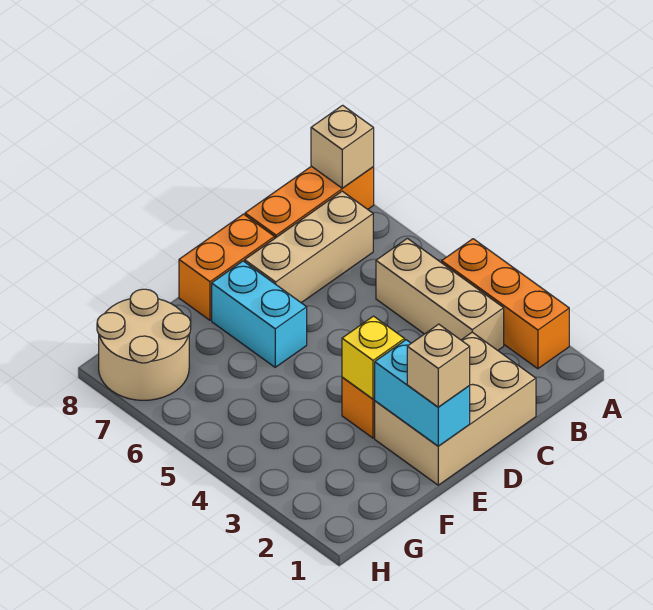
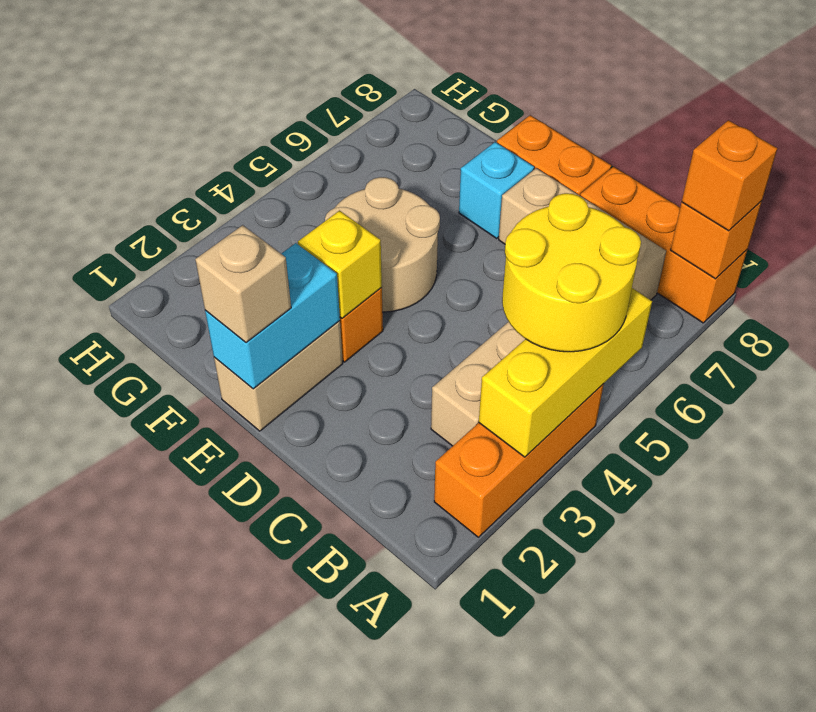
none -> yellow 1x3 brick [479,288,652,457]
none -> yellow 2x2 round brick [502,193,641,352]
tan 1x1 brick [311,105,374,188] -> orange 1x1 brick [671,201,762,279]
none -> orange 1x1 brick [682,120,777,231]
tan 2x3 brick [375,332,536,485] -> tan 1x2 brick [214,321,343,431]
cyan 1x2 brick [212,261,307,367] -> cyan 1x1 brick [459,142,534,238]
tan 2x2 round brick [97,289,191,400] -> tan 2x2 round brick moved to [325,177,440,312]

